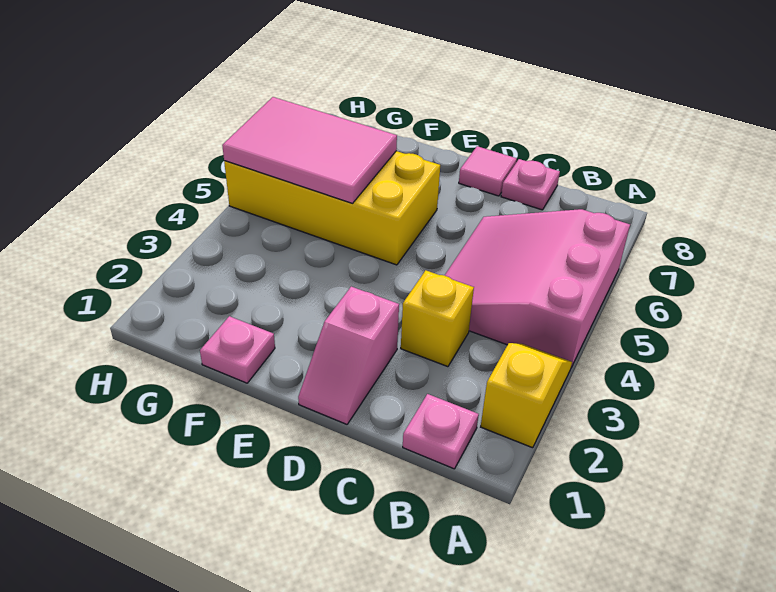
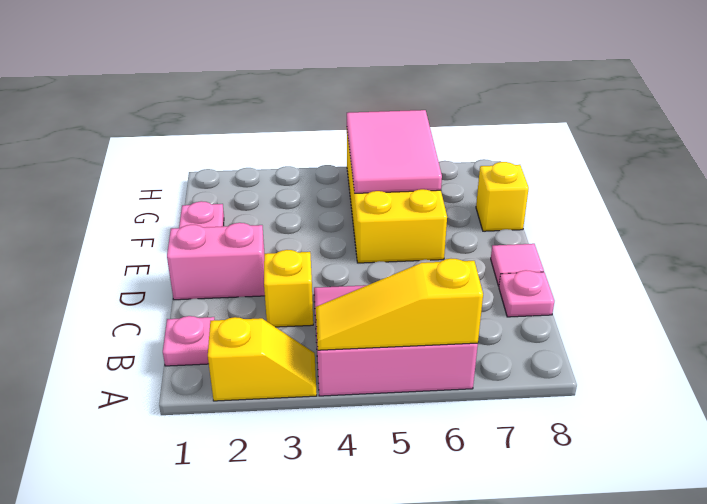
none -> yellow 1x3 slope [316,259,483,350]
pink 1x2 slope [298,287,399,424] -> pink 1x2 brick [167,223,265,300]
none -> yellow 1x1 brick [476,162,529,231]

